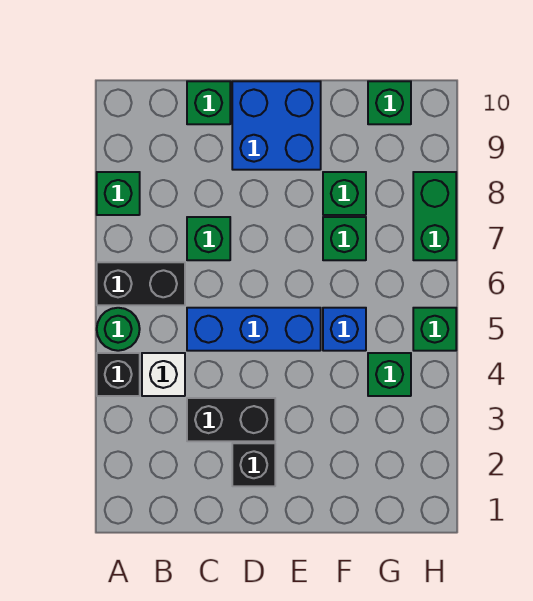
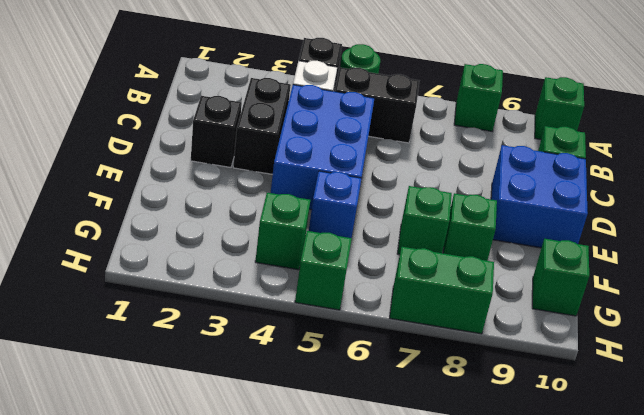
black 1x2 brick [97,262,185,305] -> black 1x2 brick turned to [335,68,419,143]
blue 1x3 brick [187,308,321,351] -> blue 2x3 brick [271,85,374,210]
green 1x1 brick [187,217,230,260] -> green 1x1 brick moved to [535,77,584,139]

